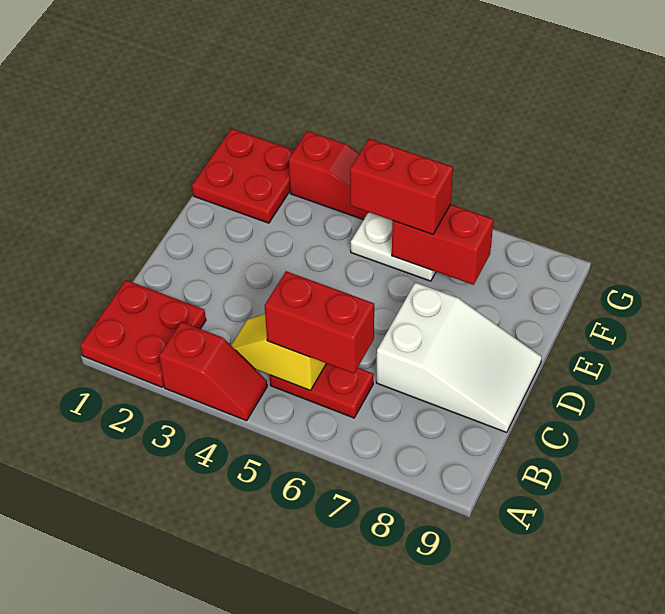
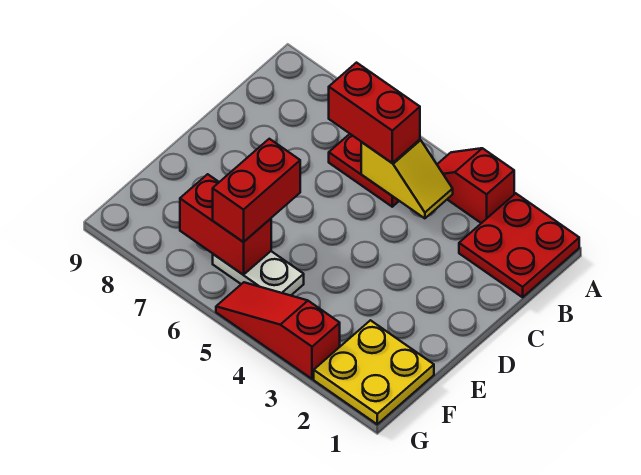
white 2x3 slope [376,283,542,432] -> none
red 2x2 plate [192,129,294,223] -> yellow 2x2 plate [314,320,434,424]
red 1x2 brick [350,139,453,235] -> red 1x2 brick turned to [213,139,300,242]

